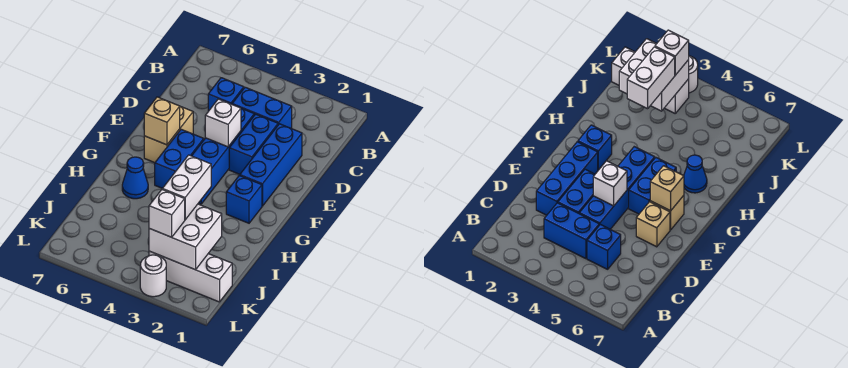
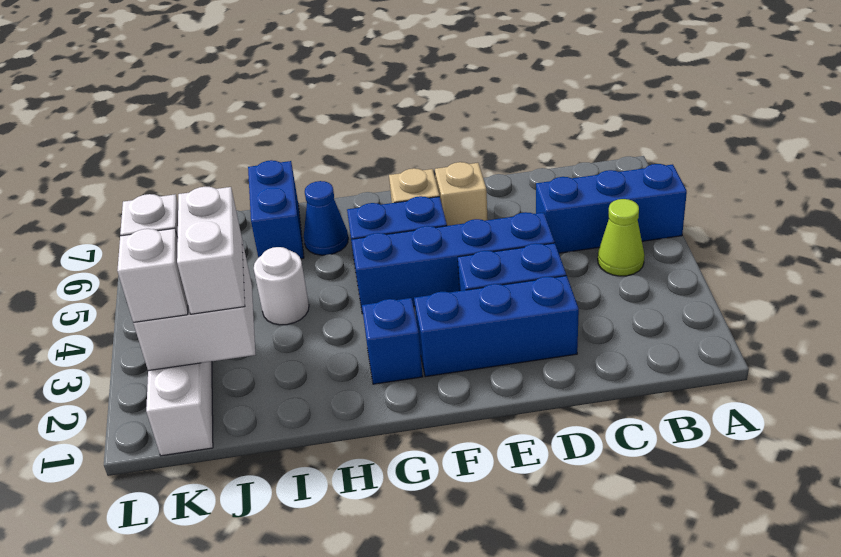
none -> lime 1x1 cone [598,199,645,276]
blue 1x2 brick [232,87,292,129] -> blue 1x2 brick moved to [248,160,304,259]
blue 1x1 brick [208,78,244,111] -> blue 1x3 brick [536,164,687,253]
white 1x1 brick [205,99,241,147] -> white 1x1 brick moved to [117,228,188,322]
tan 1x1 brick [144,97,180,145] -> none
white 1x2 brick [162,155,211,220] -> white 1x2 brick turned to [177,187,245,314]
white 1x1 round brick [140,255,166,297] -> white 1x1 round brick moved to [254,247,309,325]

